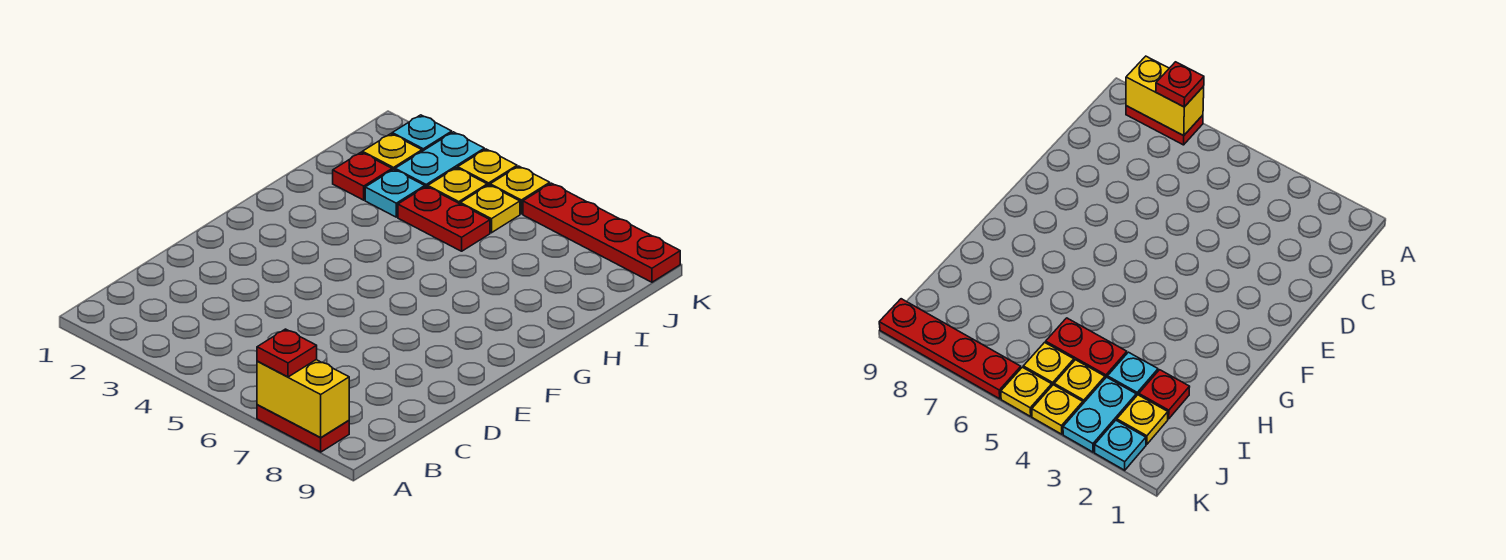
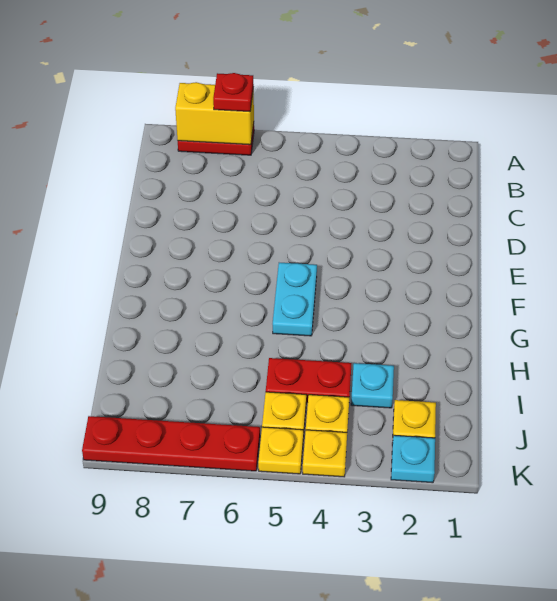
red 1x1 plate [333,152,392,200] -> none
cyan 1x2 plate [395,132,484,187] -> cyan 1x2 plate moved to [273,263,317,336]

